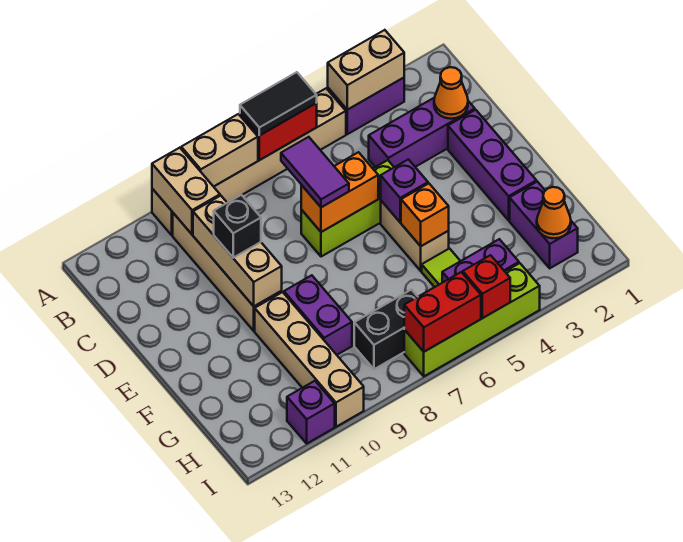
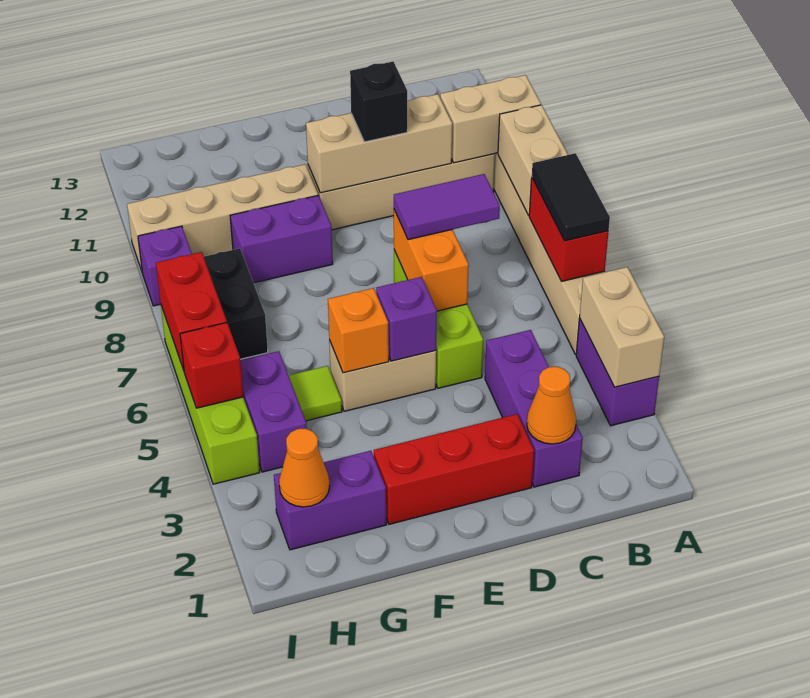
purple 1x3 brick [448,110,536,220] -> red 1x3 brick [374,414,534,524]
purple 1x1 brick [287,381,335,443] -> purple 1x1 brick moved to [138,226,192,306]

